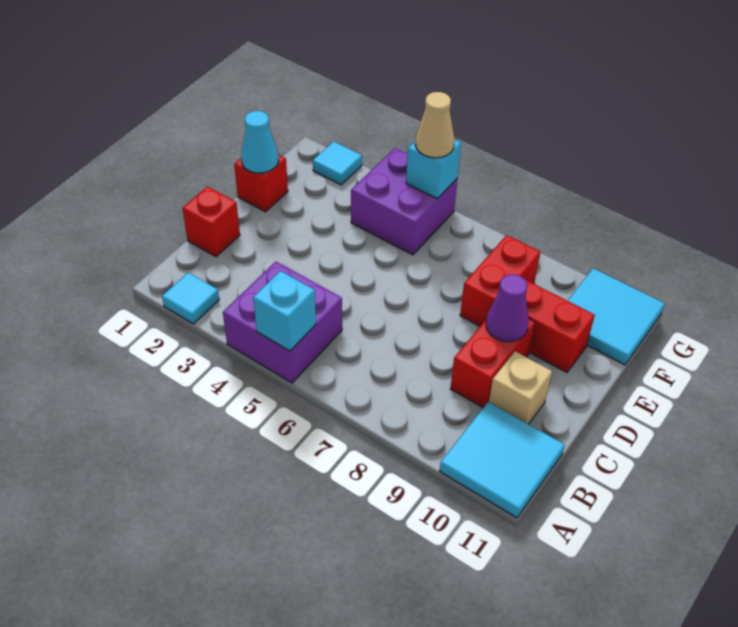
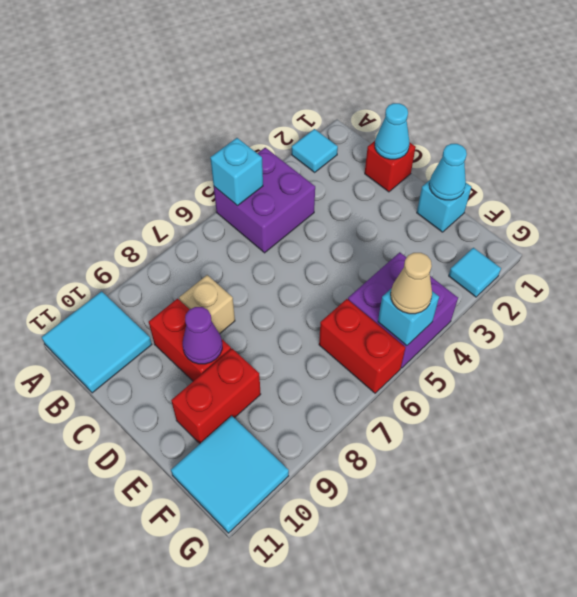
none -> cyan 1x1 cone [375,103,410,159]
tan 1x1 brick [489,351,552,424] -> tan 1x1 brick moved to [179,275,235,334]
red 1x1 brick [234,155,288,212] -> cyan 1x1 brick [417,180,471,232]
red 1x2 brick [460,235,540,326] -> red 1x2 brick moved to [319,299,405,393]

